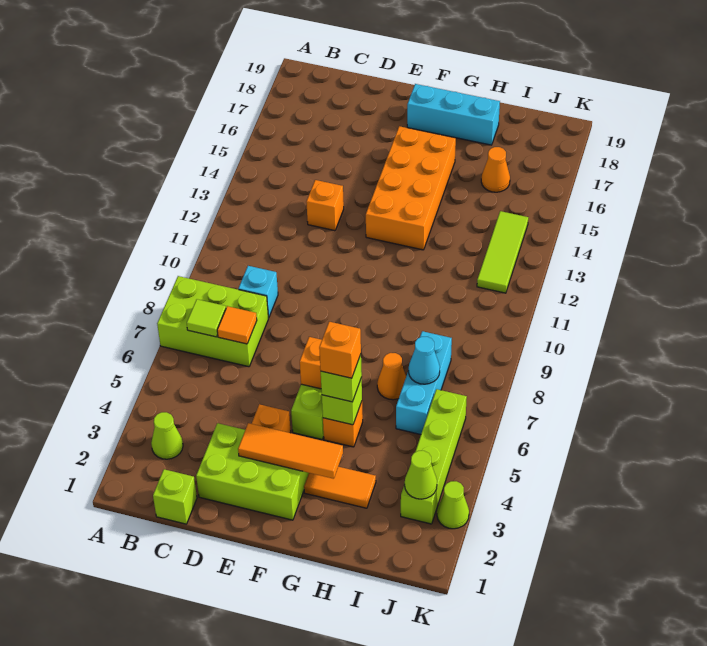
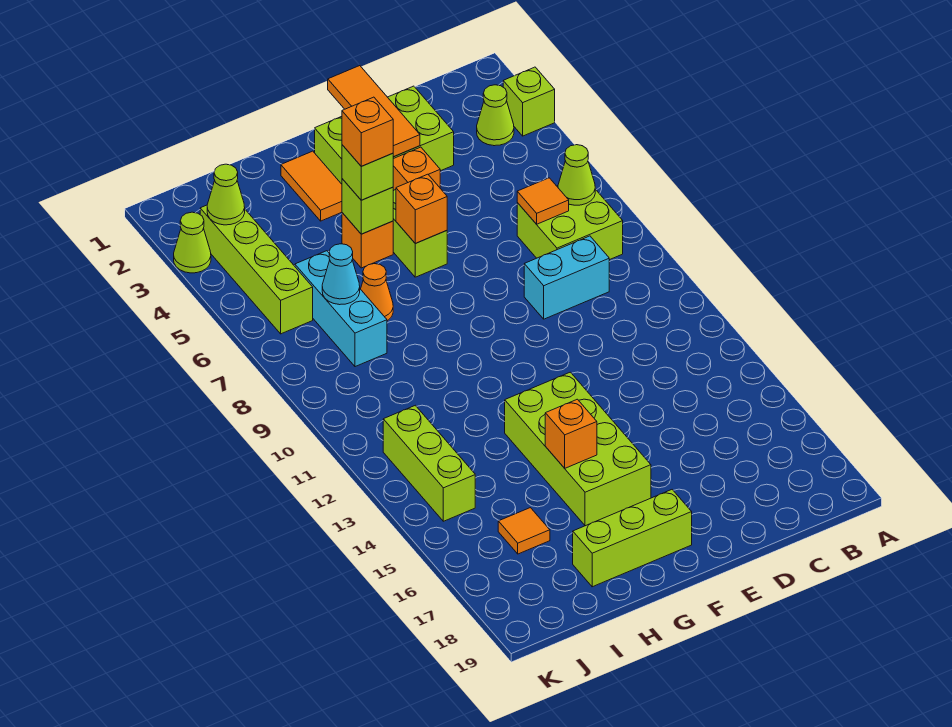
lime 2x3 brick [157,276,268,367] -> lime 2x2 brick [517,186,623,260]
lime 1x1 tile [187,299,226,337] -> lime 1x1 cone [558,145,595,205]
lime 1x1 brick [153,469,197,524] -> lime 1x1 brick moved to [503,67,555,136]
cyan 1x1 brick [238,266,278,318] -> cyan 1x2 brick [524,236,609,319]
orange 1x1 brick [306,180,344,231] -> orange 1x1 brick moved to [545,399,597,468]
orange 1x3 tile [238,423,343,479] -> orange 1x3 tile turned to [328,66,420,157]
orange 2x4 brick [366,126,456,250] -> lime 2x4 brick [505,372,651,526]
cyan 1x3 brick [407,84,500,145] -> lime 1x3 brick [573,490,692,587]
orange 1x2 tile [304,467,376,508] -> orange 1x2 tile turned to [281,151,342,221]
orange 1x1 cone [481,147,510,192] -> orange 1x1 tile [498,508,550,554]
lime 1x3 tile [477,211,528,293] -> lime 1x3 brick [383,405,475,521]

